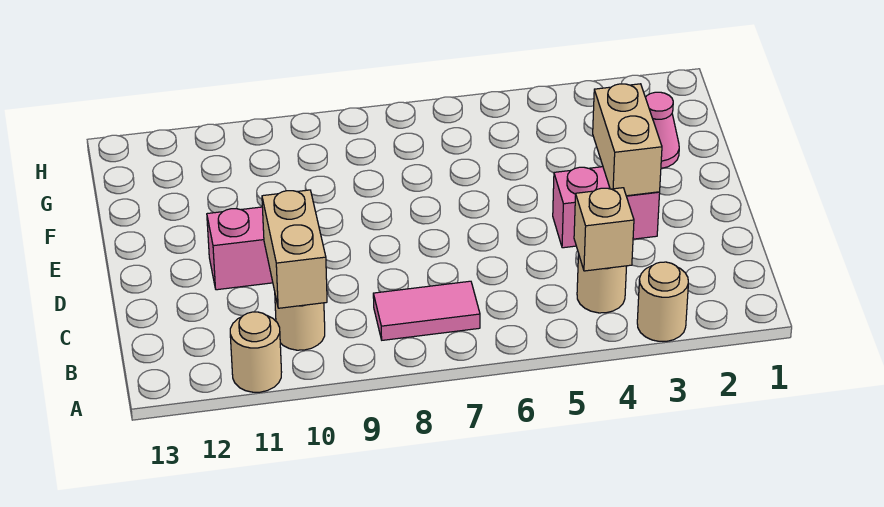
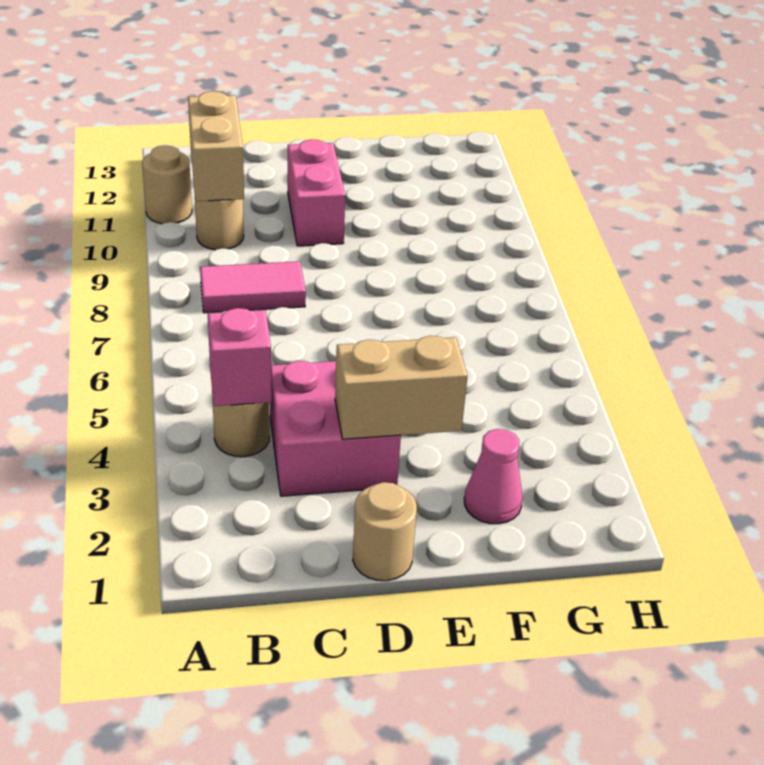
tan 1x1 round brick [637,262,688,341] -> tan 1x1 round brick moved to [353,482,417,581]
tan 1x1 brick [574,188,634,271] -> pink 1x1 brick [208,308,272,406]
pink 1x2 tile [373,281,480,340] -> pink 1x2 tile turned to [200,261,306,313]
tan 1x2 brick [262,190,327,308] -> tan 1x2 brick turned to [188,91,244,201]
pink 1x2 brick [553,167,660,248] -> pink 2x2 brick [270,361,401,496]

